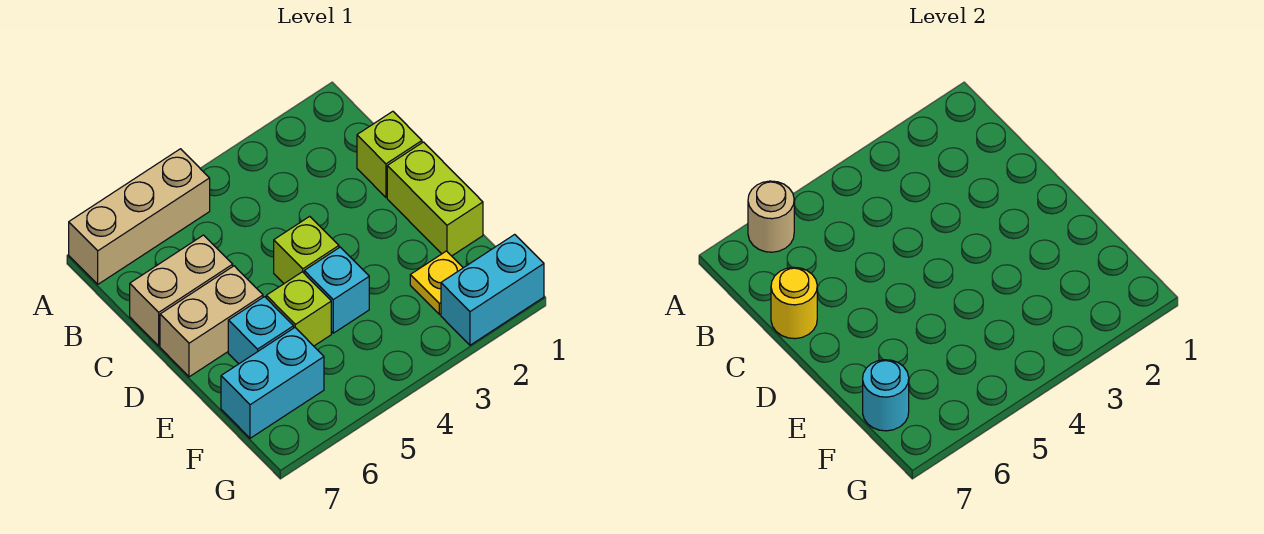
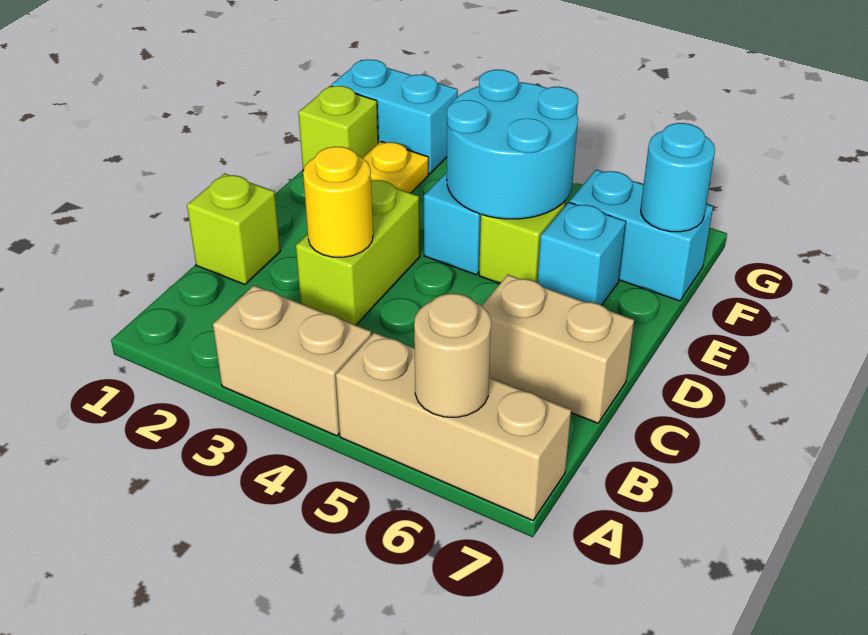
yellow 1x1 round brick [771,267,817,339] -> yellow 1x1 round brick moved to [303,147,373,257]
lime 1x2 brick [387,142,483,256] -> lime 1x2 brick moved to [296,180,420,325]
lime 1x1 brick [274,216,339,283] -> lime 1x1 brick moved to [298,86,378,171]
tan 1x2 brick [160,266,263,377] -> tan 1x2 brick moved to [213,285,371,436]
none -> cyan 2x2 round brick [447,70,578,219]

